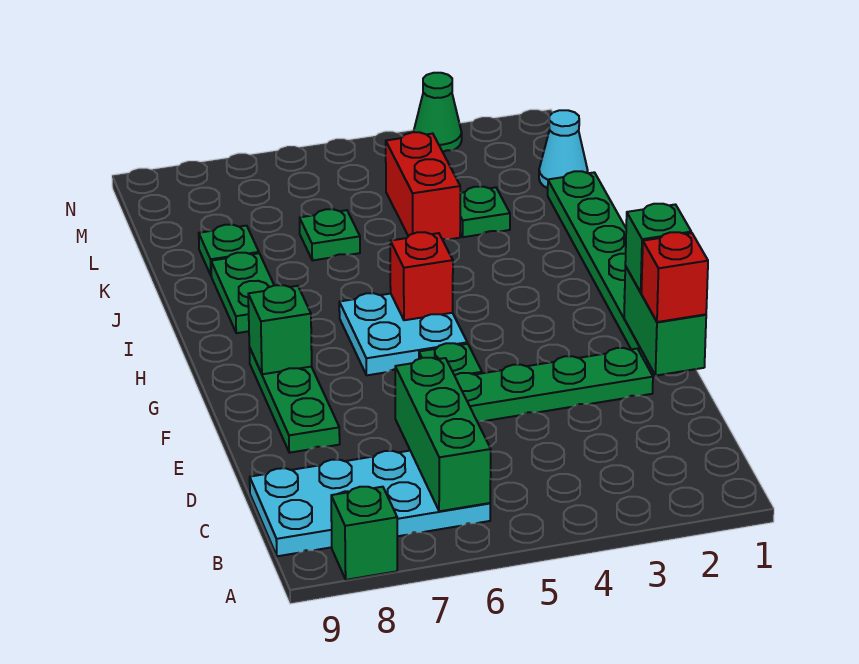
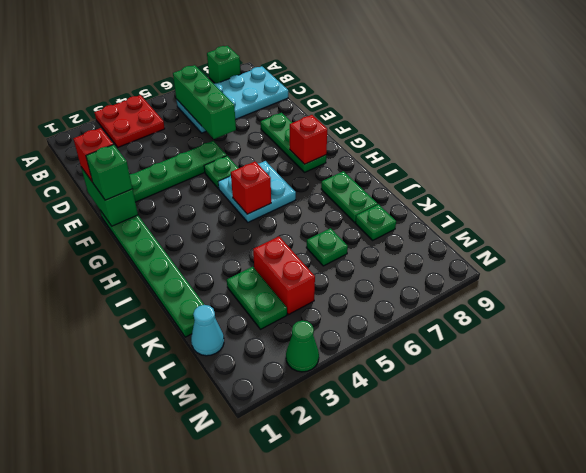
none -> red 2x2 plate [95,95,165,147]
green 1x1 brick [248,285,312,374] -> red 1x1 brick [290,115,327,164]
green 1x1 plate [460,187,510,237] -> green 1x2 plate [227,267,287,329]

